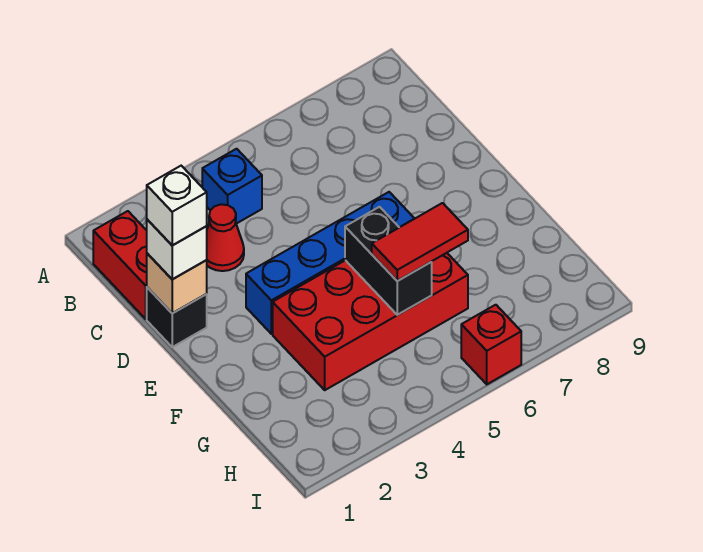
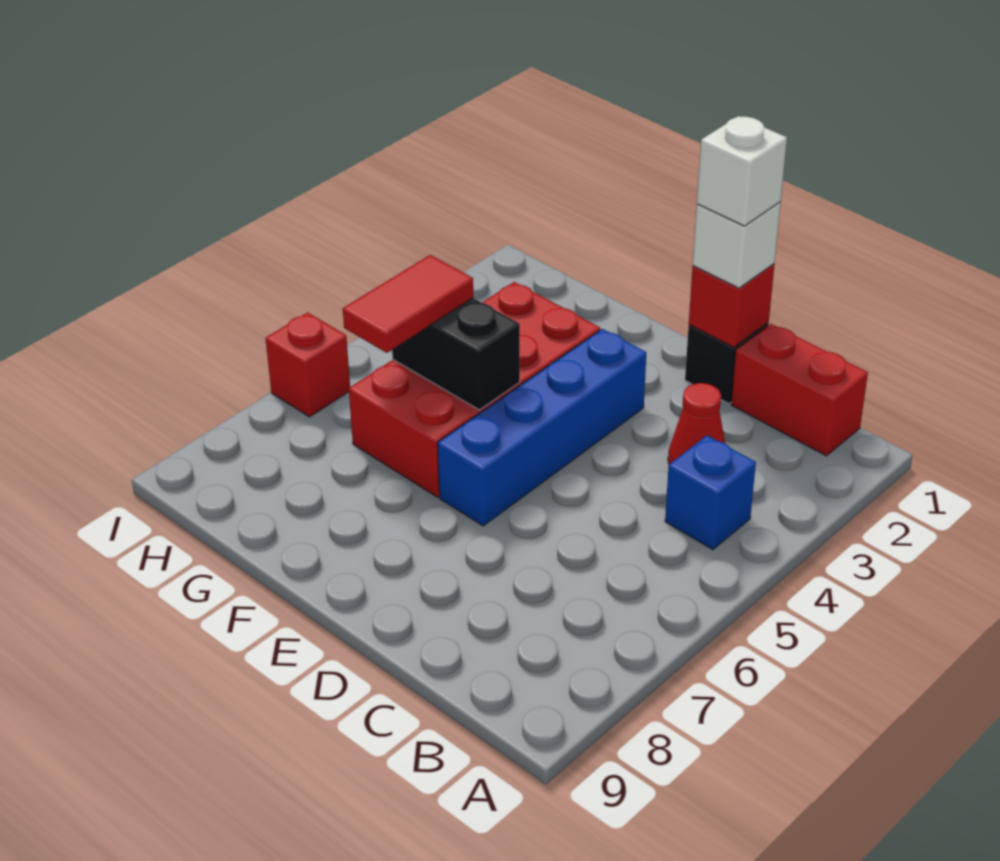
tan 1x1 brick [147,253,207,313] -> red 1x1 brick [689,264,774,347]

